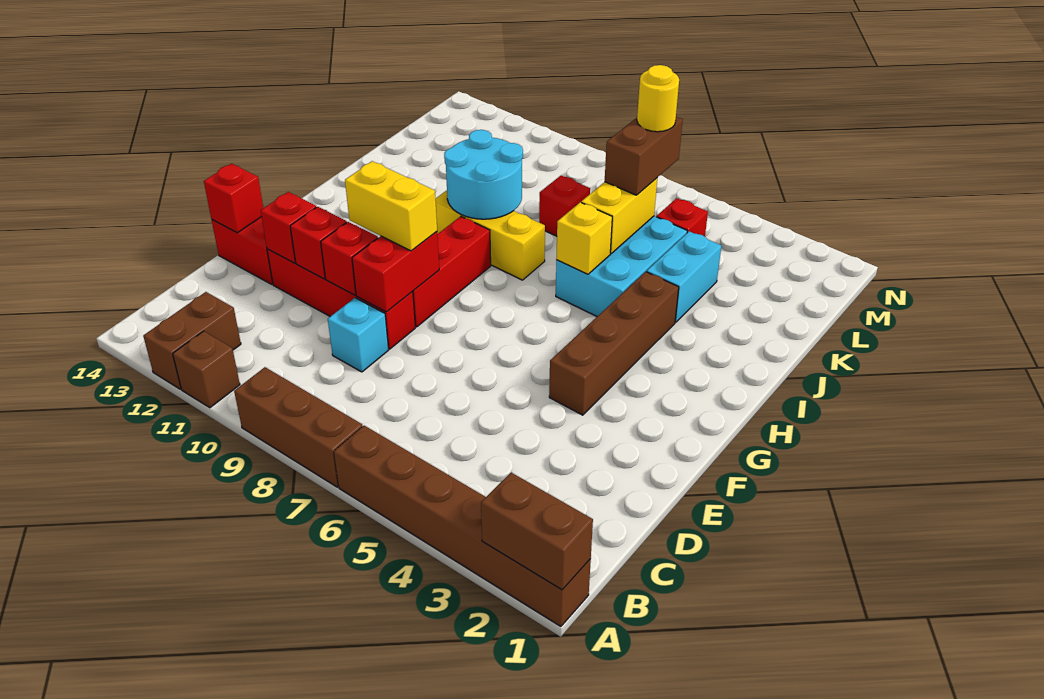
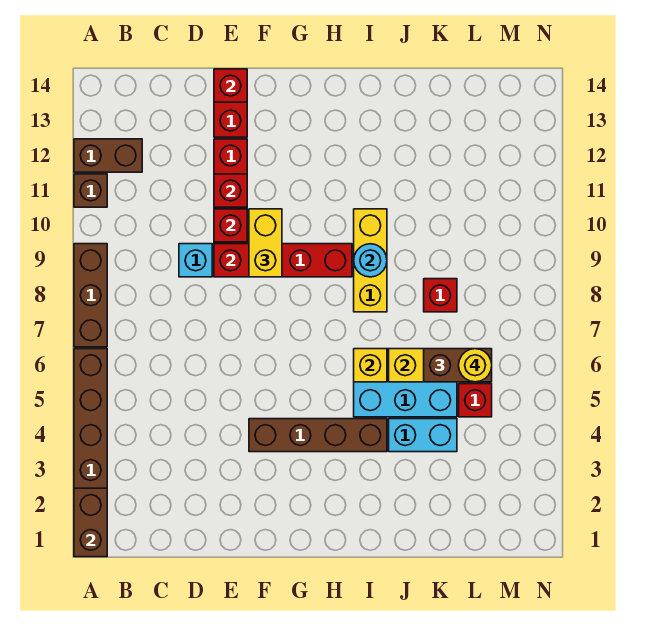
red 1x1 brick [261,192,316,263] -> none
cyan 2x2 round brick [444,130,523,219] -> cyan 1x1 round brick [354,244,387,277]

